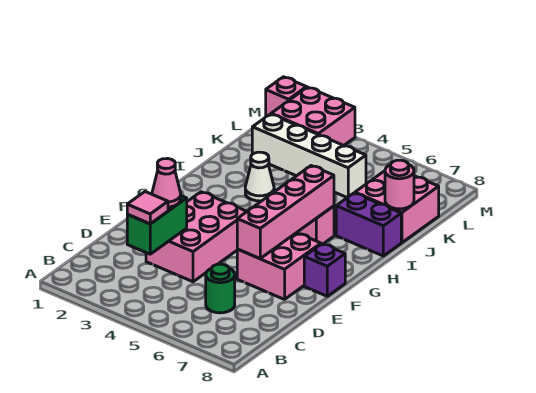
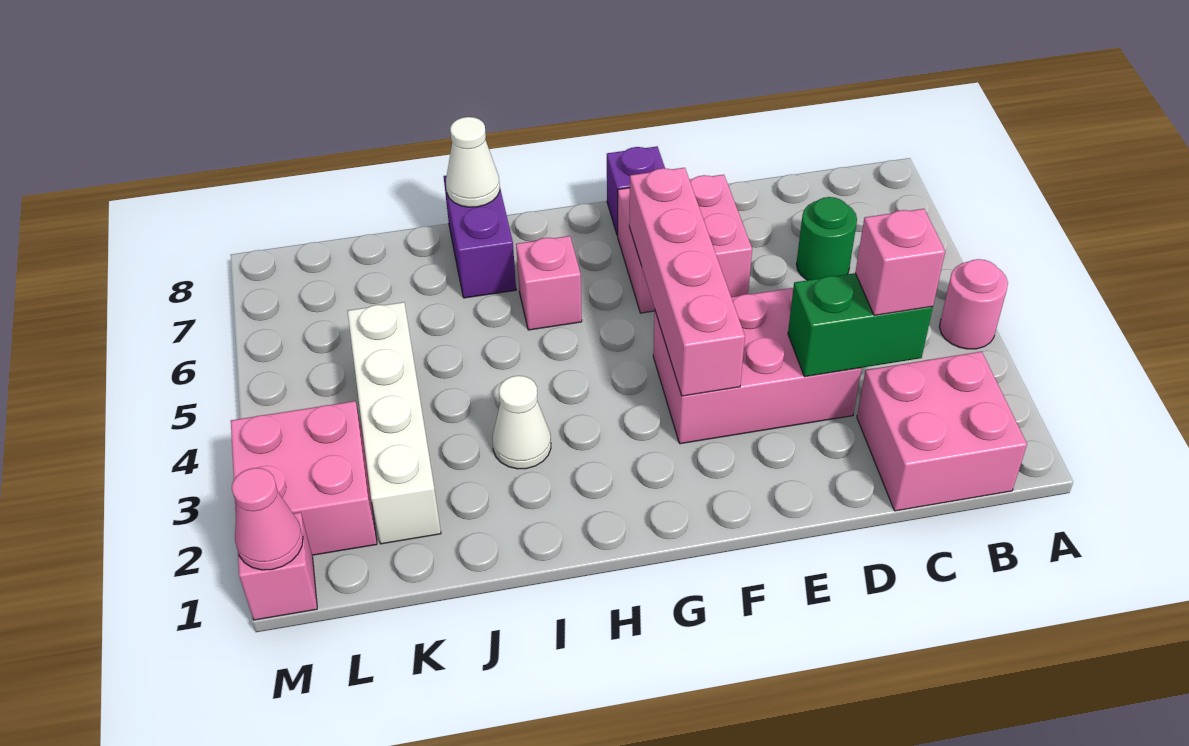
pink 1x1 tile [127,192,168,224] -> pink 1x1 brick [855,209,945,315]
pink 1x1 cone [152,159,181,207] -> pink 1x1 cone moved to [232,468,303,570]
pink 1x4 brick [237,166,334,259] -> pink 1x4 brick turned to [629,168,745,396]
none -> white 1x1 cone [446,117,500,207]
pink 2x2 brick [355,171,439,242] -> pink 2x2 brick moved to [857,352,1027,511]
pink 1x1 round brick [385,160,414,209] -> pink 1x1 round brick moved to [939,259,1008,349]

